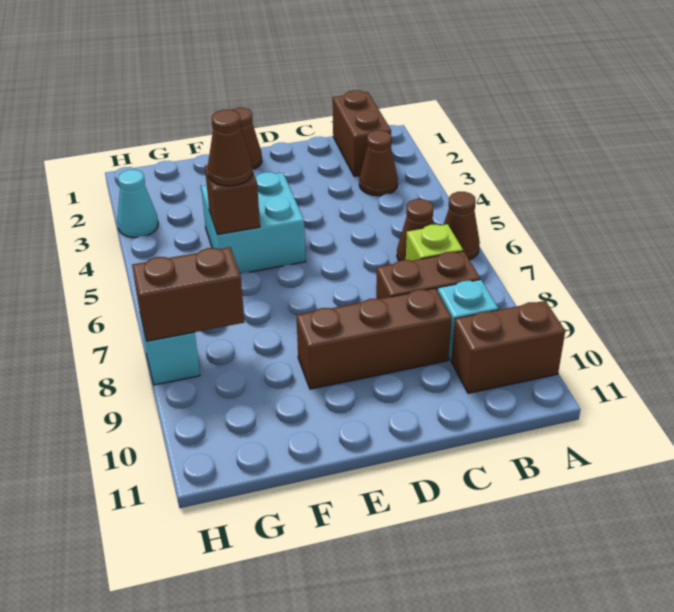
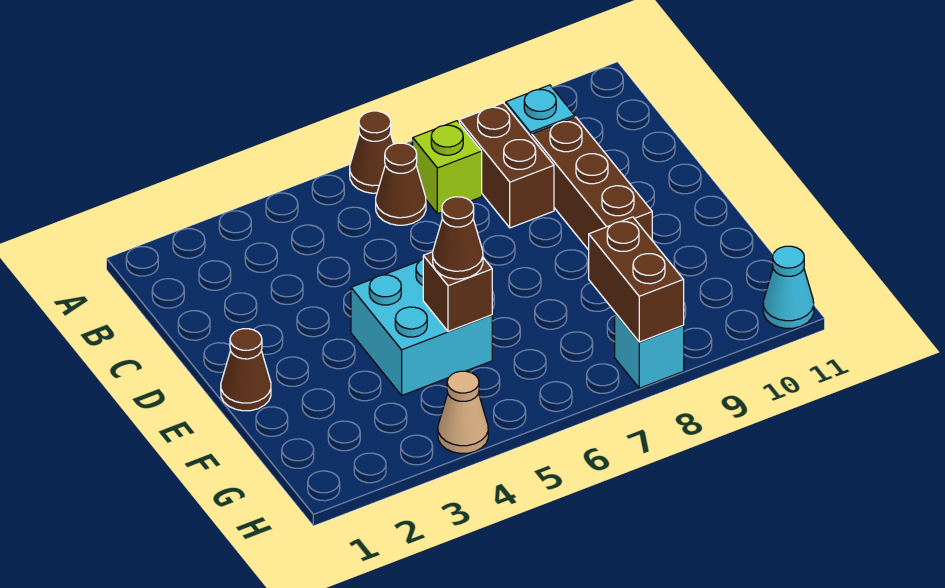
brown 1x2 brick [451,301,565,393] -> none
brown 1x2 brick [333,90,391,176] -> none
brown 1x1 cone [359,130,398,196] -> none
cyan 1x1 cone [117,170,158,238] -> cyan 1x1 cone moved to [763,246,814,328]
none -> tan 1x1 cone [438,371,488,453]

